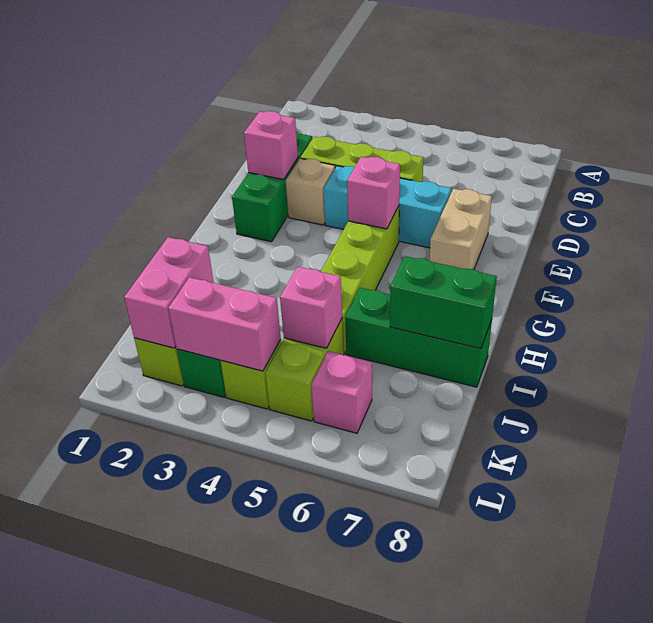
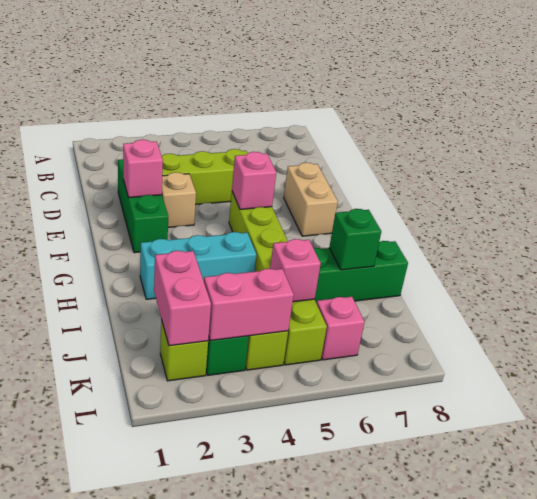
cyan 1x3 brick [323,166,451,248] -> cyan 1x3 brick moved to [140,232,256,299]
green 1x2 brick [390,256,497,349] -> green 1x1 brick [329,209,381,270]

